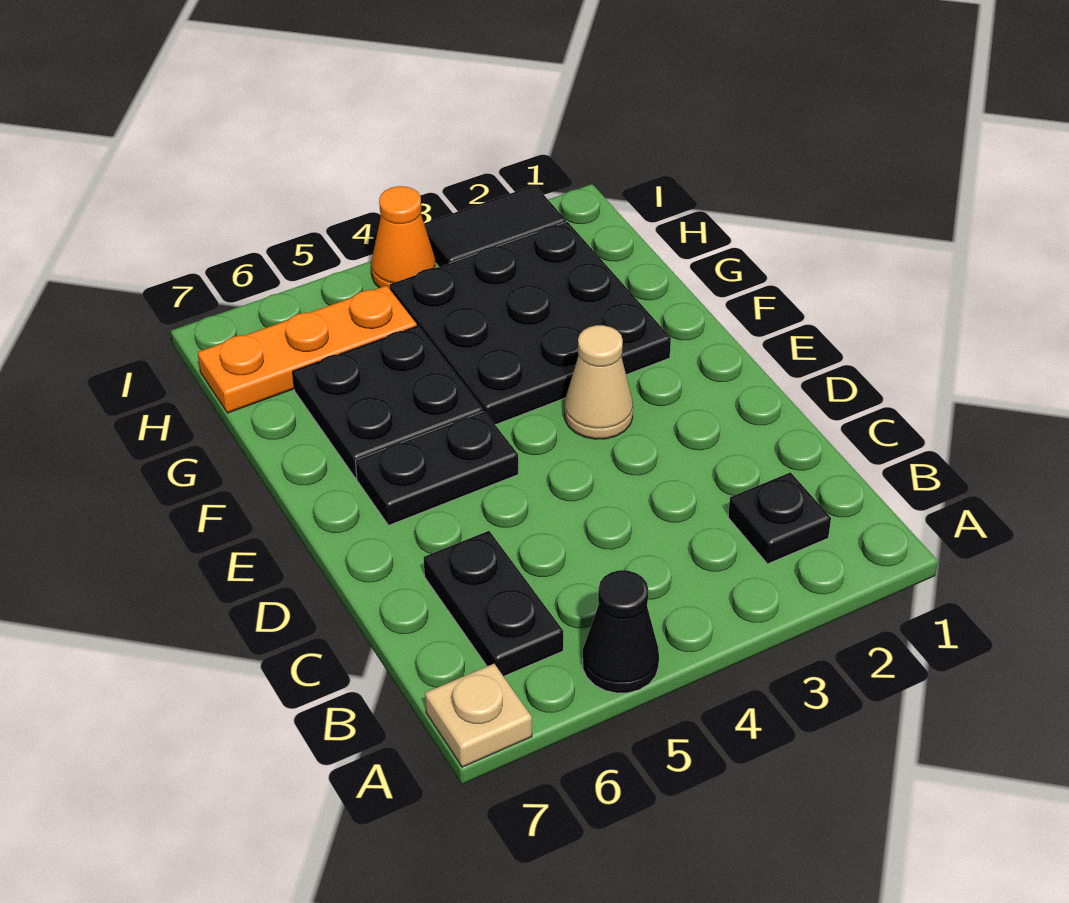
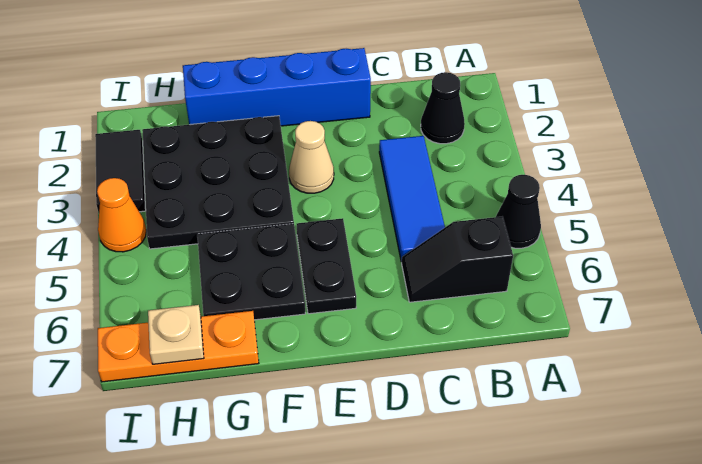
tan 1x1 plate [425,664,532,767] -> tan 1x1 plate moved to [148,305,204,364]
black 1x1 plate [728,472,831,564] -> black 1x1 cone [421,72,465,144]
black 1x2 plate [424,531,563,676] -> black 1x2 slope [401,217,513,302]
none -> blue 1x3 tile [379,136,445,261]
none -> blue 1x4 brick [183,48,371,126]
orange 1x3 plate [198,285,417,413] -> orange 1x3 plate turned to [98,311,259,382]

